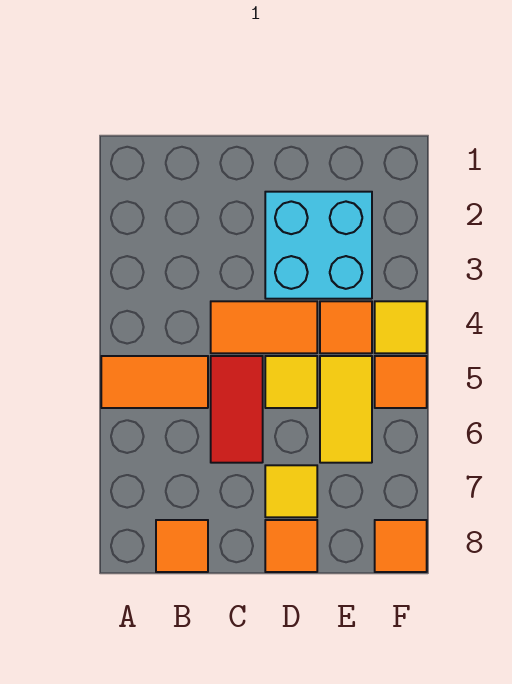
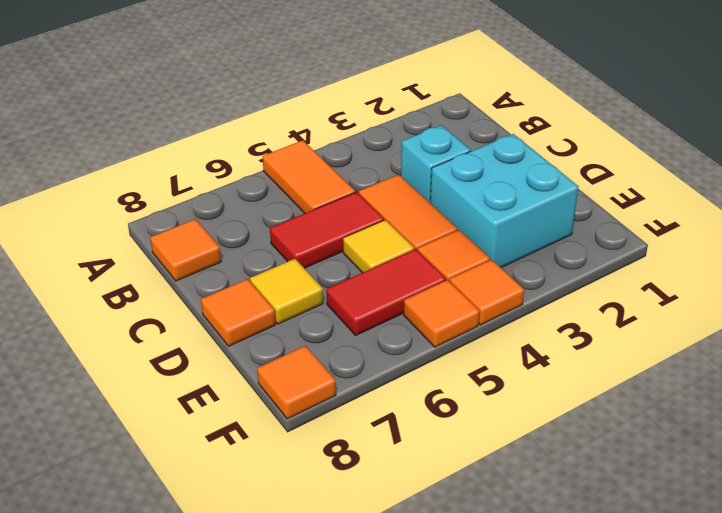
none -> cyan 1x1 brick [401,125,471,202]
yellow 1x2 tile [320,356,372,463] -> red 1x2 tile [326,249,446,335]
yellow 1x1 tile [375,301,427,353] -> orange 1x1 tile [450,259,524,325]

